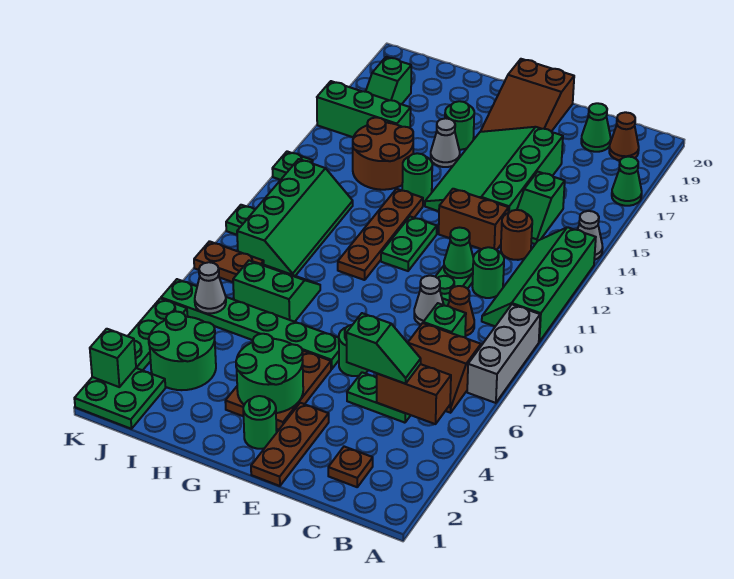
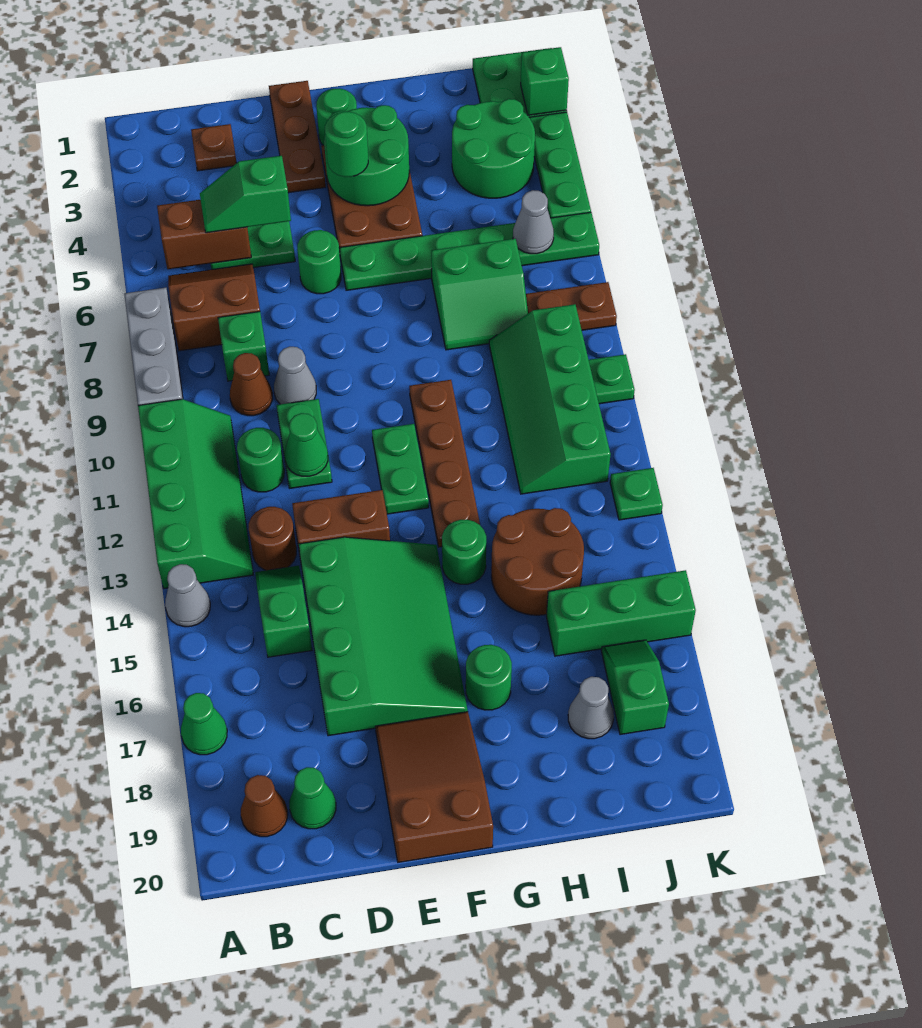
none -> green 1x1 round brick [325,112,368,177]
grey 1x1 cone [431,118,460,167] -> grey 1x1 cone moved to [568,677,614,739]

